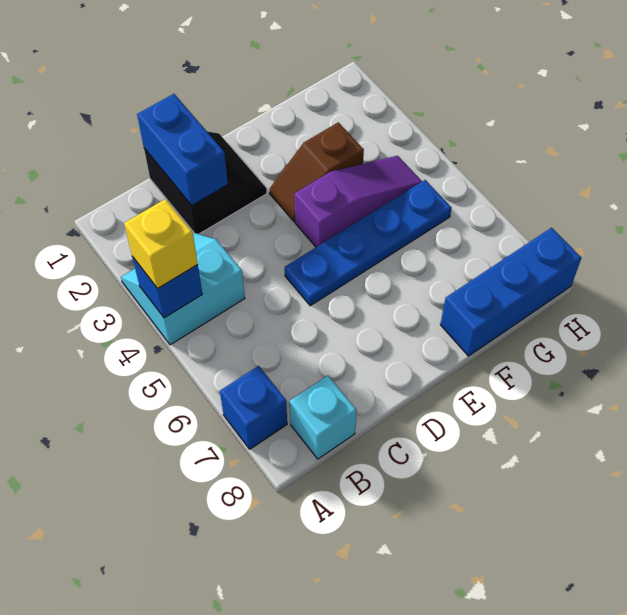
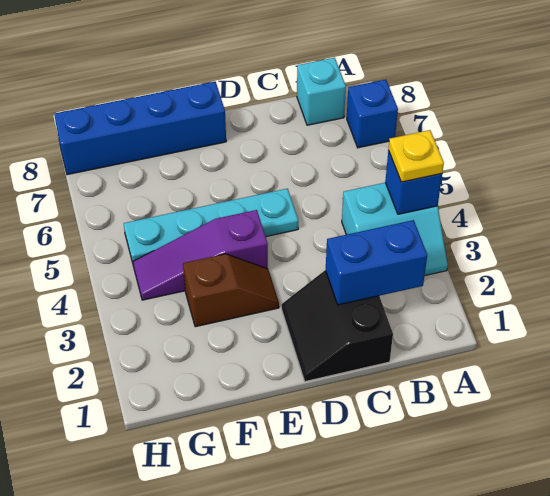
yellow 1x1 brick [124,199,198,288] -> yellow 1x1 plate [388,130,444,182]
blue 1x2 brick [137,94,228,205] -> blue 1x2 brick turned to [326,220,427,305]
blue 1x4 plate [285,180,451,306] -> cyan 1x4 plate [124,189,298,263]
blue 1x3 brick [440,228,581,356] -> blue 1x4 brick [54,82,226,175]

